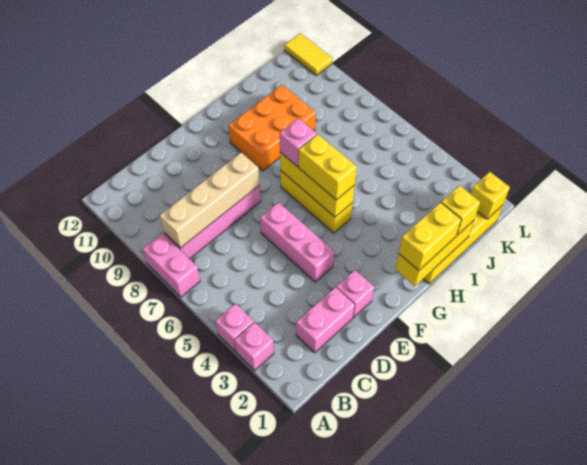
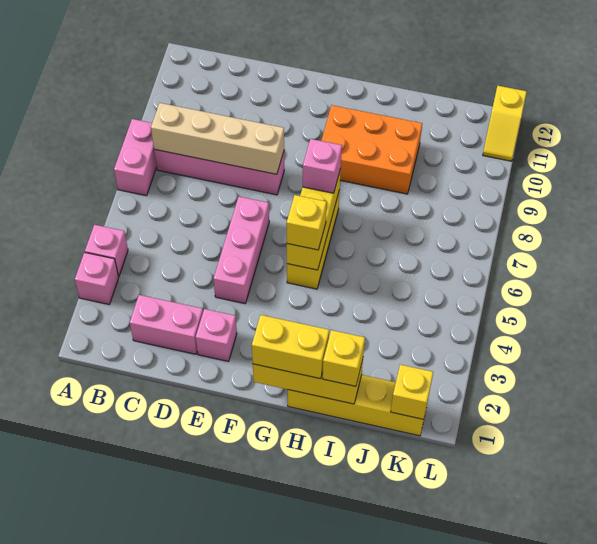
yellow 1x2 brick [299,134,357,200] -> yellow 1x1 brick [287,195,327,250]
yellow 1x2 tile [285,33,332,75] -> yellow 1x2 slope [483,86,527,161]

